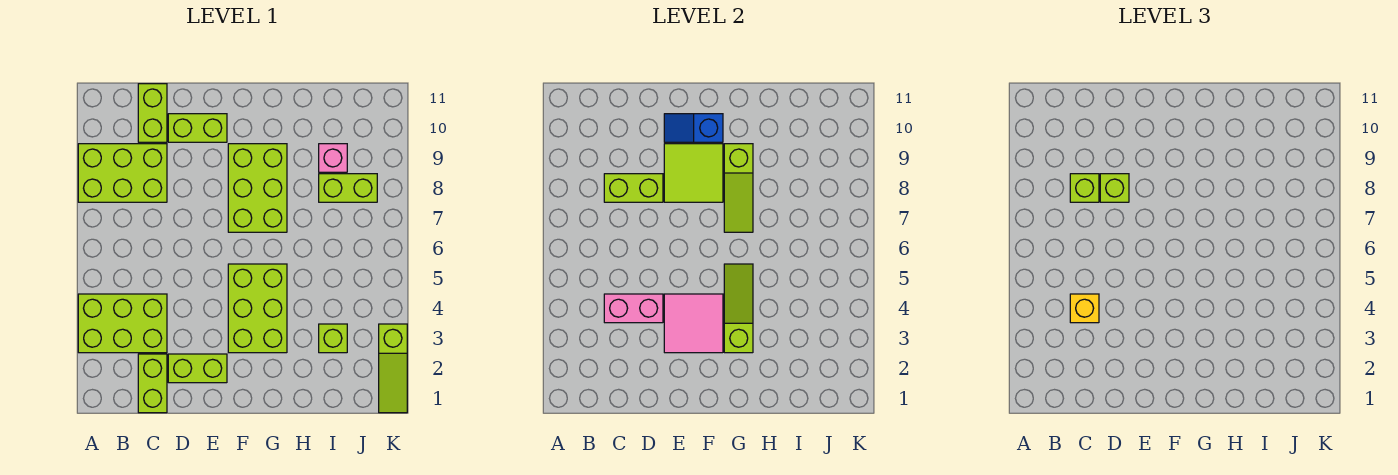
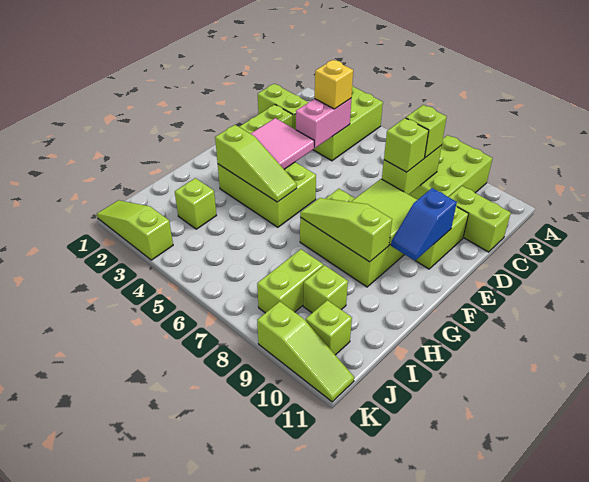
blue 1x2 slope [664,114,723,142] -> blue 1x2 slope turned to [391,188,457,261]
pink 1x1 brick [319,144,347,172] -> lime 1x1 brick [303,265,348,313]
none -> lime 1x1 brick [306,300,352,355]
none -> lime 1x3 slope [257,302,354,402]

